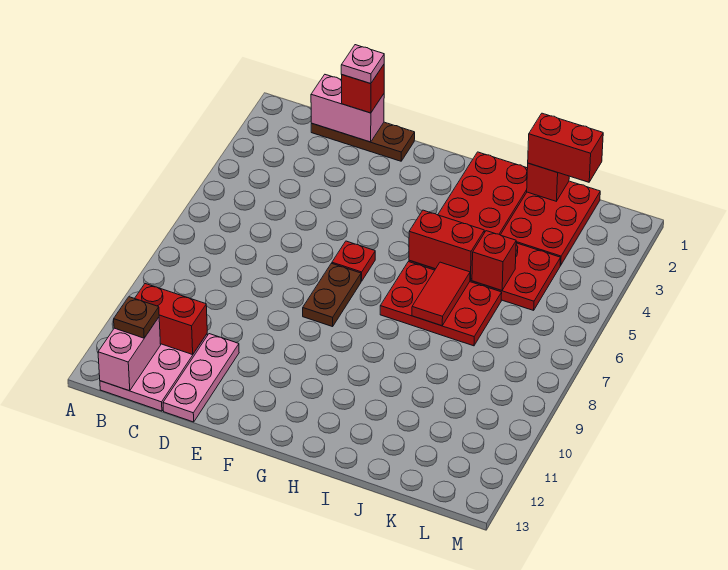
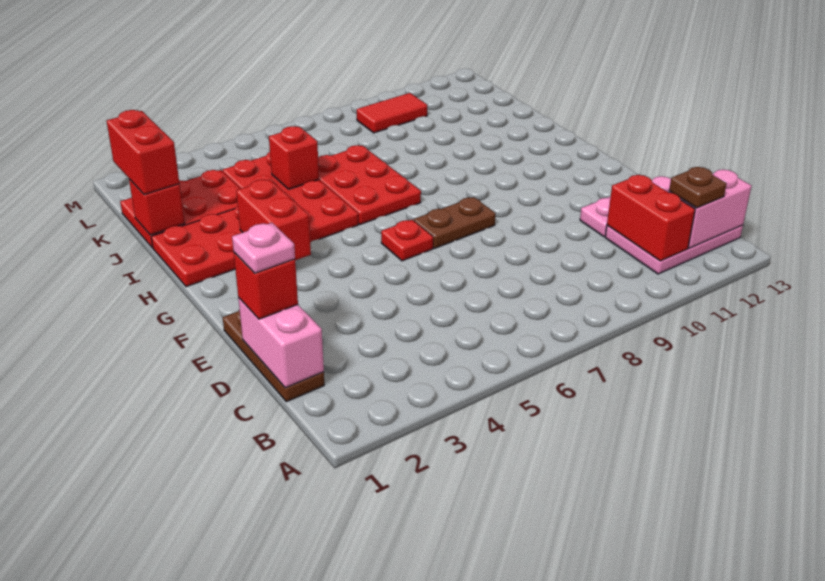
red 1x2 brick [409,210,484,280] -> red 1x2 brick moved to [236,180,311,260]
red 1x2 tile [412,262,470,326] -> red 1x2 tile moved to [357,93,427,133]

